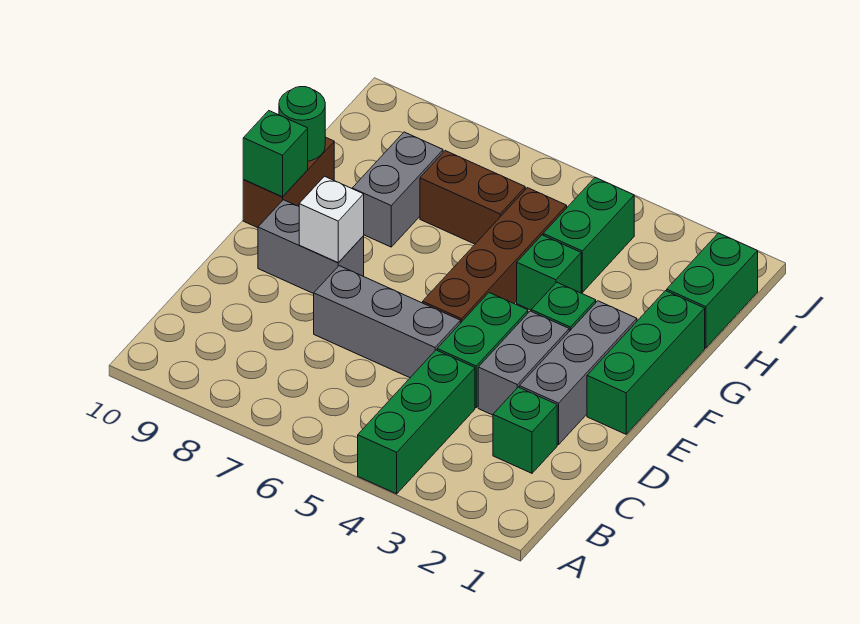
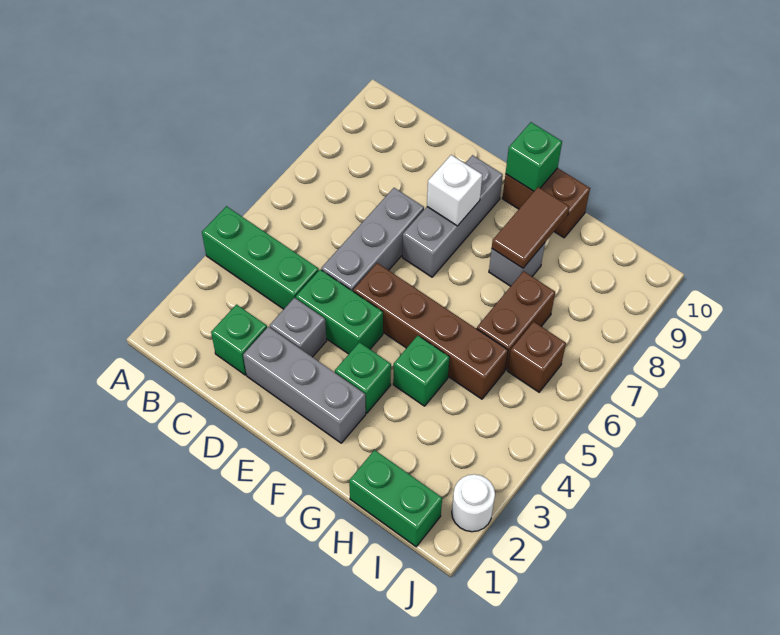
grey 1x2 brick [478,311,569,415] -> grey 1x1 brick [270,298,327,357]
green 1x3 brick [587,291,705,434] -> none
grey 1x2 brick [258,200,364,294] -> grey 1x3 brick [402,155,503,277]
grey 1x2 brick [352,132,443,247] -> grey 1x1 brick [489,243,545,286]
none -> brown 1x2 tile [492,187,569,268]
green 1x1 round brick [279,87,325,161] -> none
green 1x2 brick [543,178,634,292] -> none
none -> brown 1x1 brick [508,322,566,392]
none -> white 1x1 round brick [452,474,495,532]

